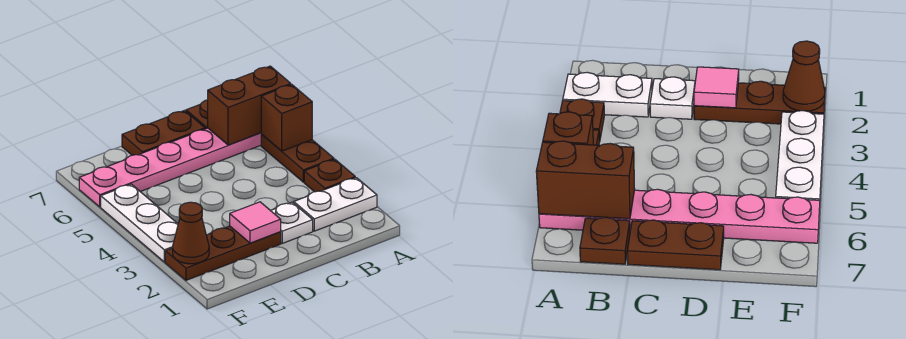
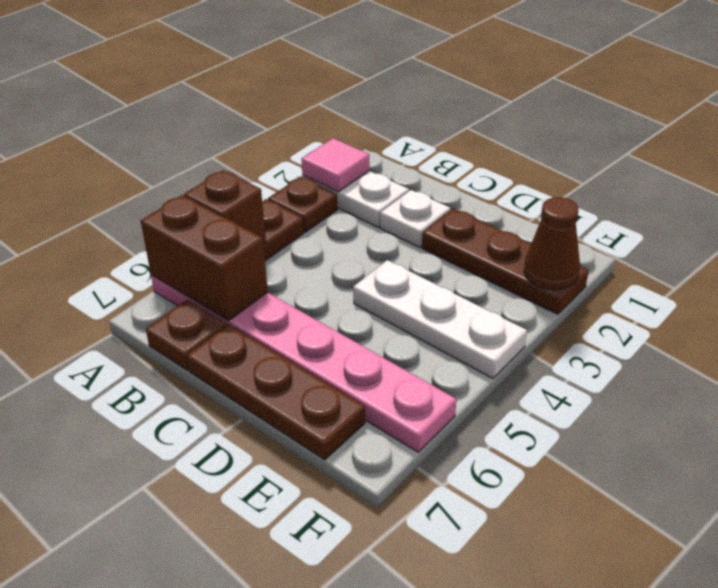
brown 1x2 plate [122,111,205,155] -> brown 1x3 plate [187,324,365,460]
pink 1x1 tile [230,202,281,243] -> pink 1x1 tile moved to [302,138,369,192]
white 1x3 plate [101,184,178,262] -> white 1x3 plate turned to [353,260,527,378]

